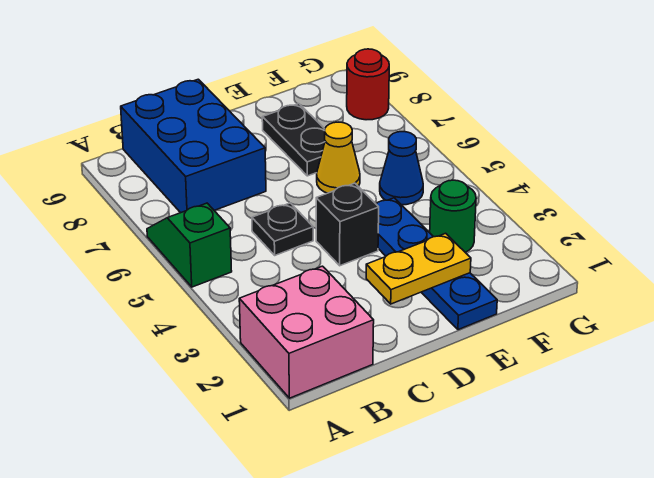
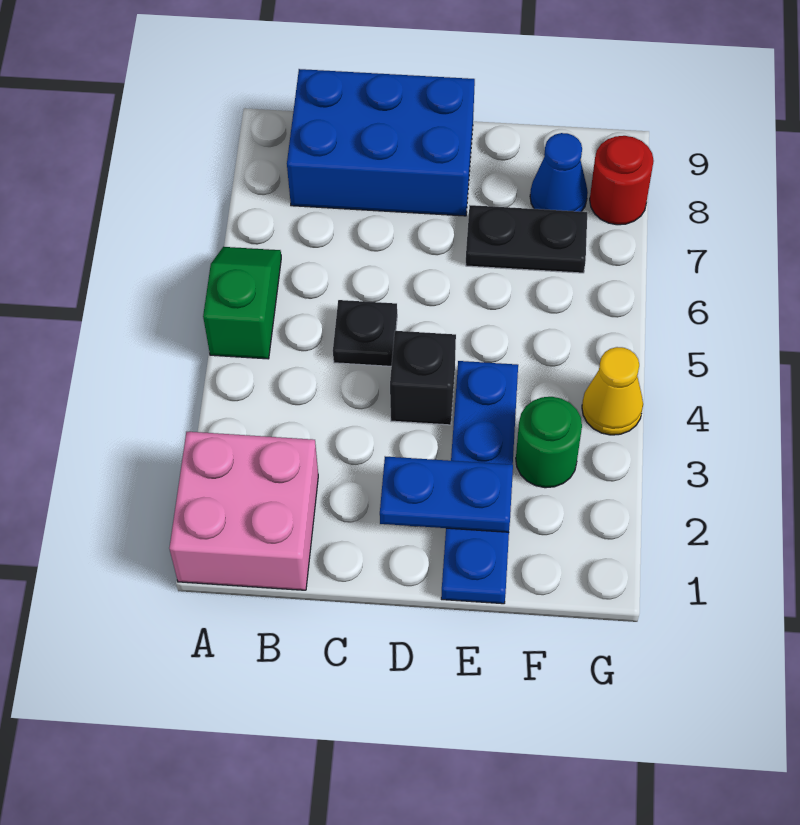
blue 2x3 brick [121,79,266,213] -> blue 2x3 brick turned to [287,69,475,216]
yellow 1x2 plate [366,233,471,304] -> blue 1x2 plate [380,457,513,532]
yellow 1x1 cone [317,122,360,193] -> yellow 1x1 cone moved to [582,347,643,435]
black 1x2 plate [262,104,325,176] -> black 1x2 plate turned to [466,205,587,273]
blue 1x1 cone [380,132,423,205] -> blue 1x1 cone moved to [530,133,588,212]

